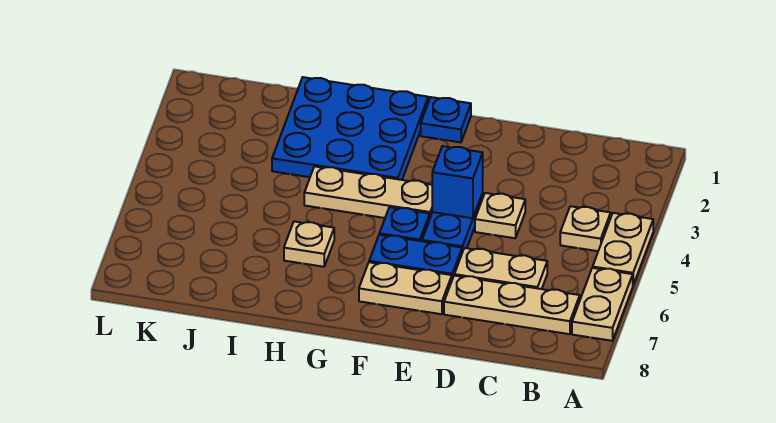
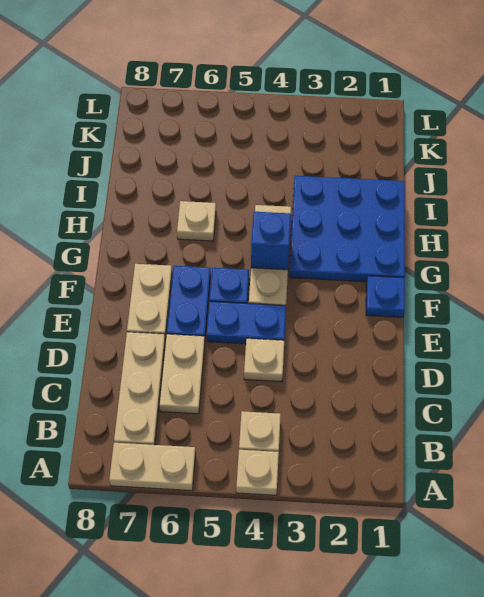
tan 1x2 plate [593,213,653,285] -> tan 1x1 plate [236,450,279,495]
blue 1x1 brick [432,146,483,218] -> blue 1x1 brick moved to [251,212,291,270]

